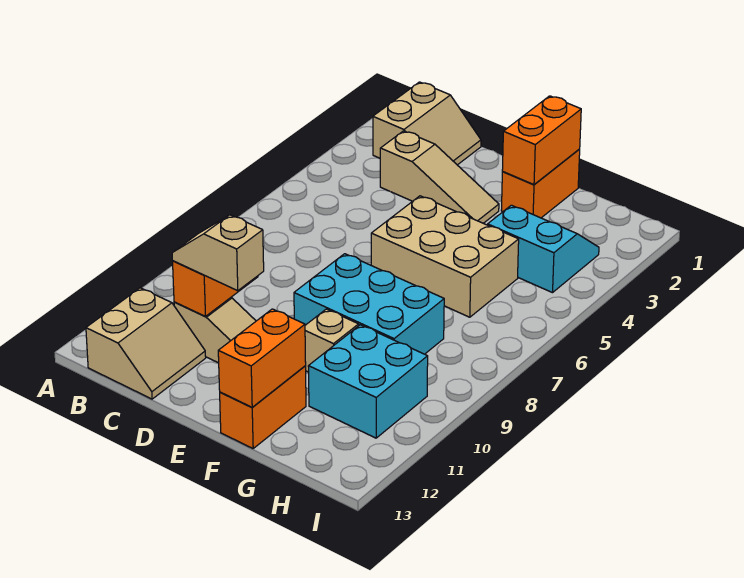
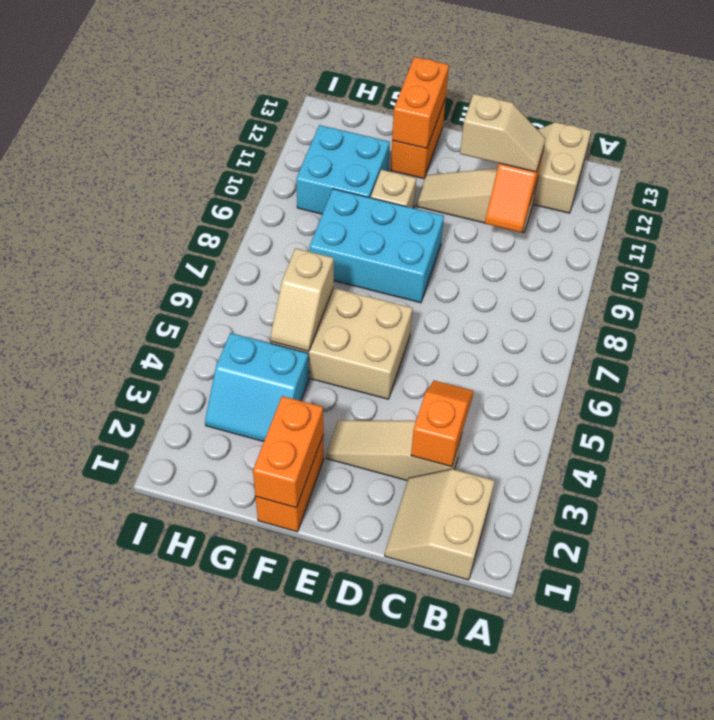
none -> orange 1x2 slope [411,381,474,467]
none -> tan 1x2 slope [270,248,334,351]

